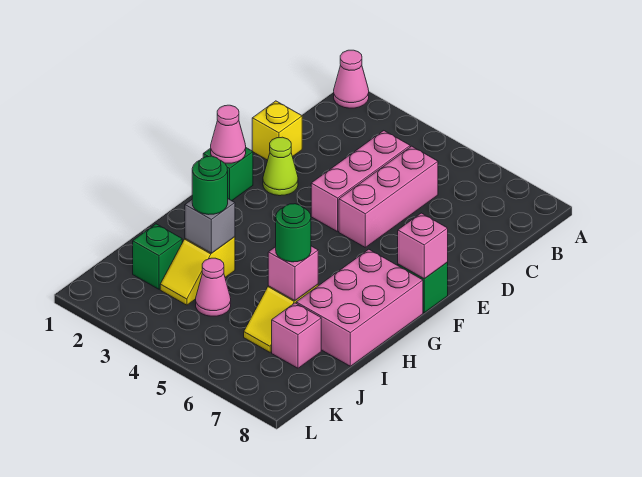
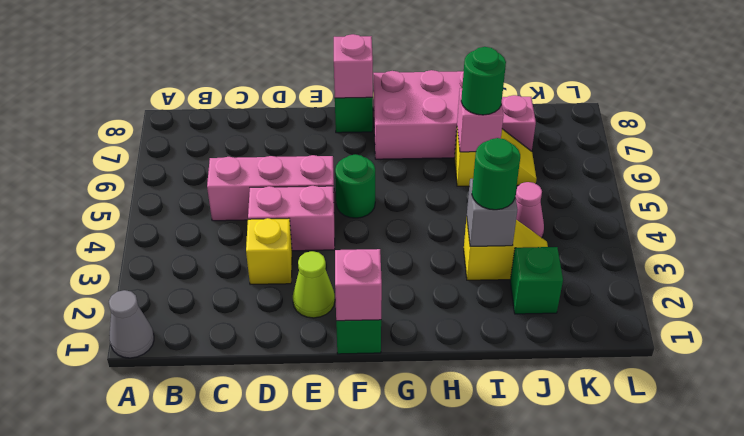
pink 1x1 cone [334,50,369,108] -> grey 1x1 cone [109,290,154,358]
pink 1x3 brick [311,131,410,232] -> pink 1x2 brick [248,186,335,251]
yellow 1x1 brick [252,101,302,160] -> yellow 1x1 brick moved to [246,218,292,285]
pink 1x1 cone [211,105,246,163] -> pink 1x1 brick [335,249,382,321]
none -> green 1x1 round brick [335,154,375,218]

